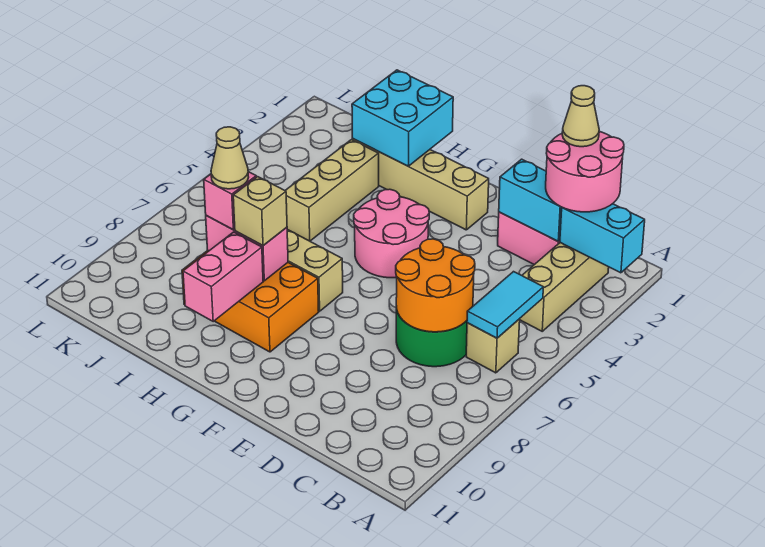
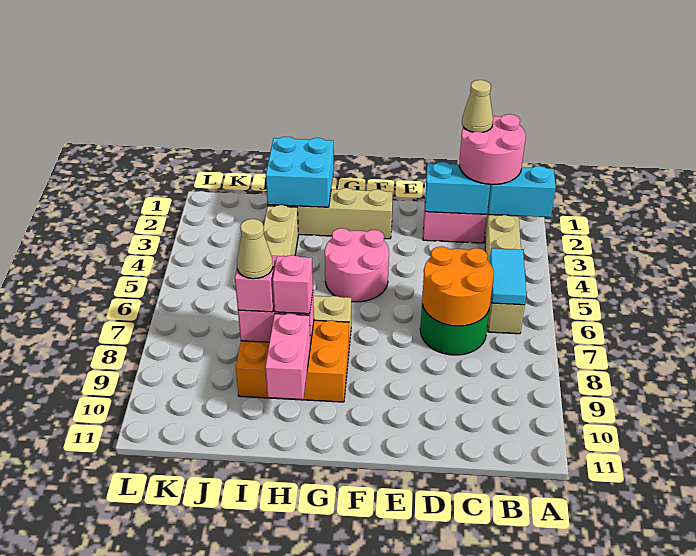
tan 1x1 brick [233,177,287,246] -> pink 1x1 brick [273,255,313,314]

